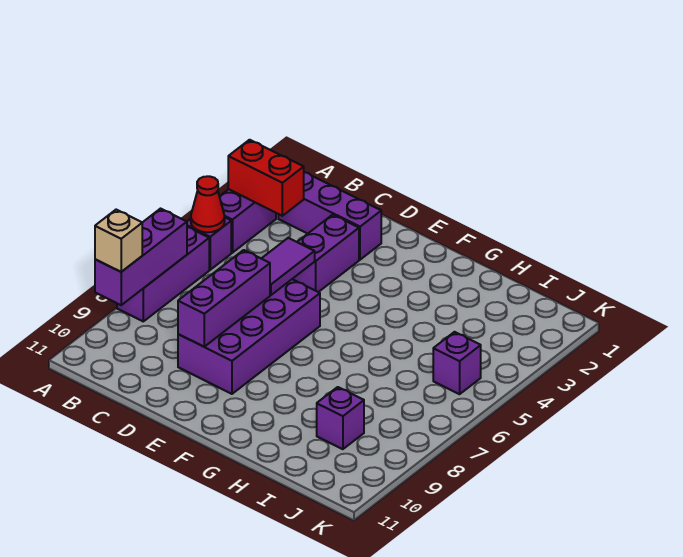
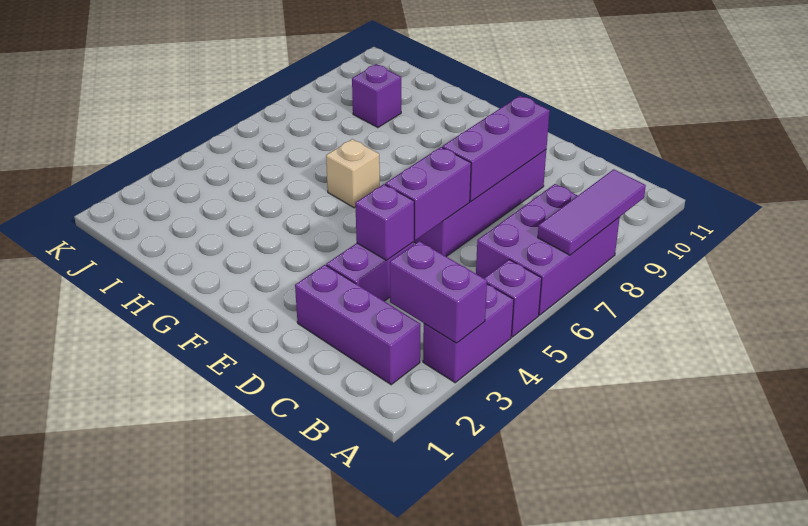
red 1x2 brick [228,140,304,216] -> purple 1x2 brick [390,241,487,343]
red 1x1 cone [191,176,225,232] -> none
purple 1x3 brick [117,227,209,321] -> purple 2x3 brick [476,184,620,315]
purple 1x3 brick [95,209,187,305] -> purple 1x3 tile [538,169,646,255]
tan 1x1 brick [95,210,142,272] -> tan 1x1 brick moved to [326,139,380,208]
purple 1x2 tile [261,238,315,295] -> purple 1x2 brick [385,147,471,240]
purple 1x1 brick [433,332,481,394] -> purple 1x1 brick moved to [355,184,414,260]

